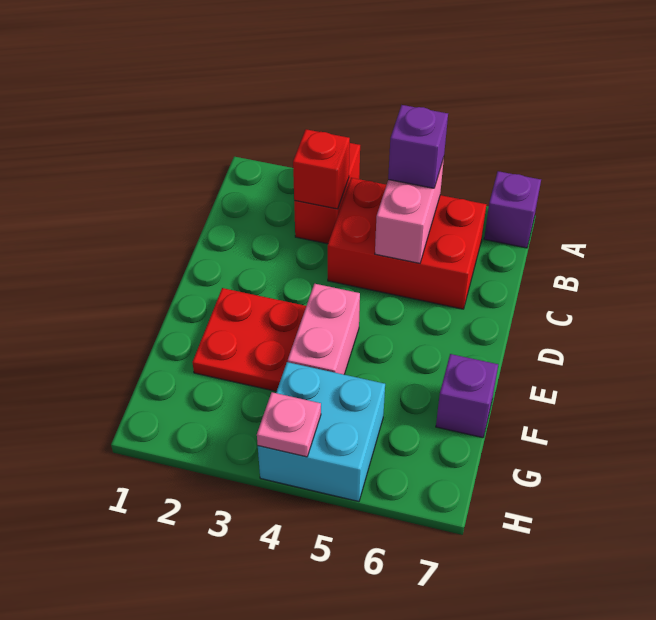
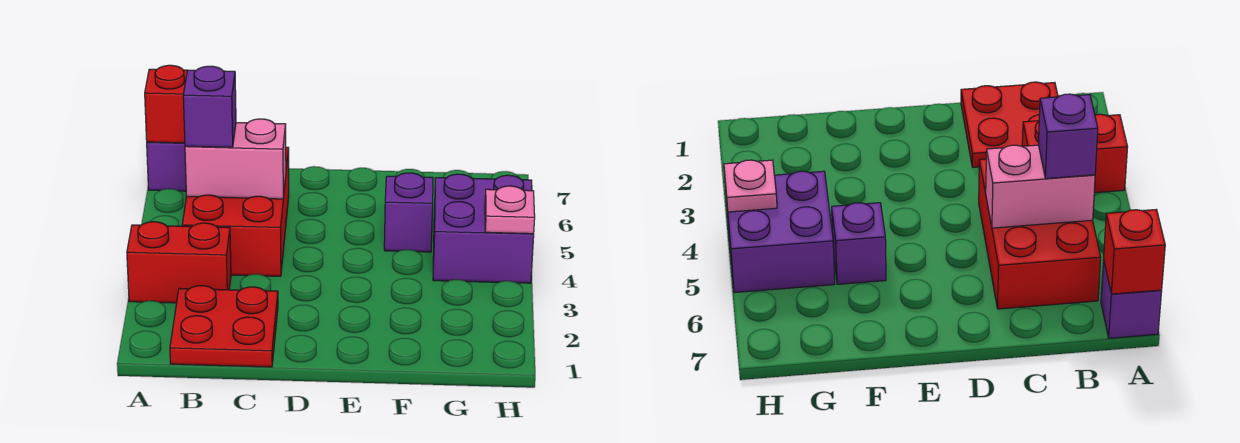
red 1x1 brick [293,129,350,209] -> red 1x1 brick moved to [145,65,187,143]
red 2x2 plate [192,288,306,391] -> red 2x2 plate moved to [170,286,278,367]
pink 1x2 brick [288,284,360,374] -> none
purple 1x1 brick [436,354,498,438] -> purple 1x1 brick moved to [384,173,433,252]
cyan 2x2 brick [258,362,385,502] -> purple 2x2 brick [433,174,534,283]

